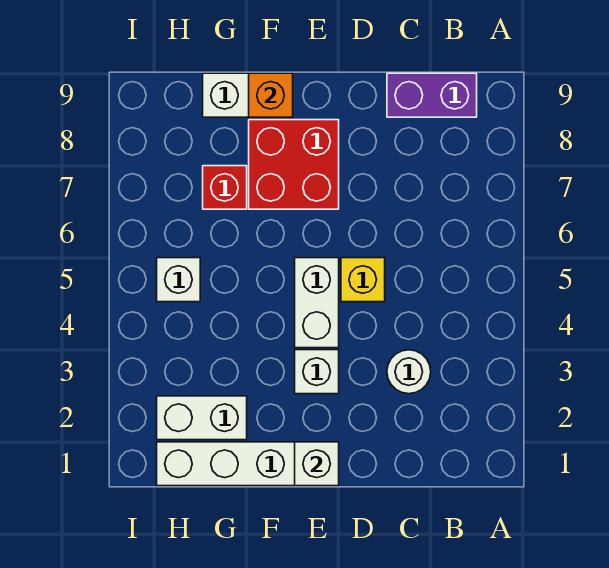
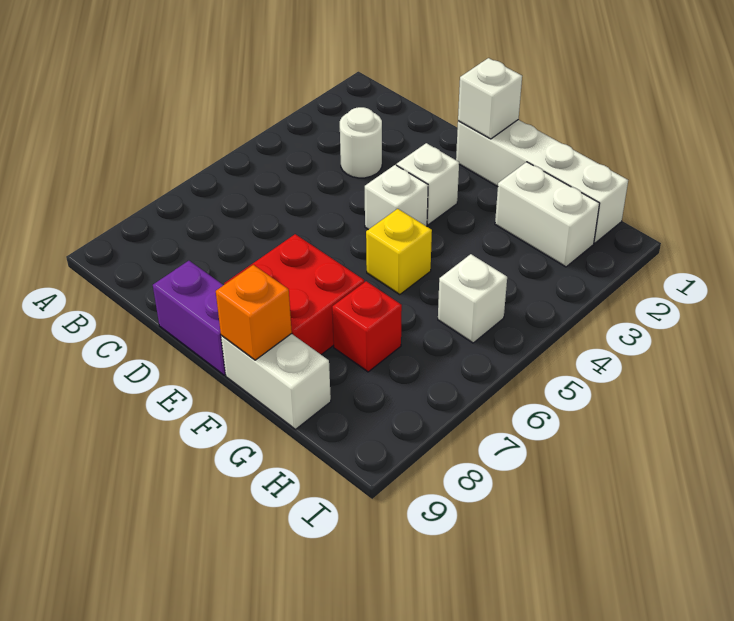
purple 1x2 brick [387,73,477,117] -> purple 1x2 brick moved to [153,261,226,375]
yellow 1x1 brick [341,258,385,302] -> yellow 1x1 brick moved to [366,209,432,295]
white 1x2 brick [295,258,339,348] -> white 1x1 brick [365,165,428,230]

